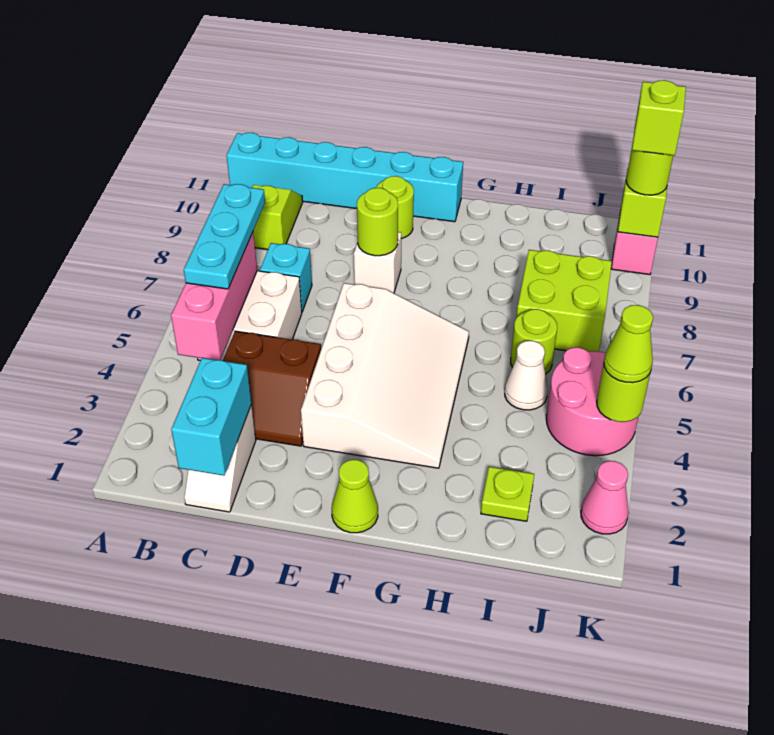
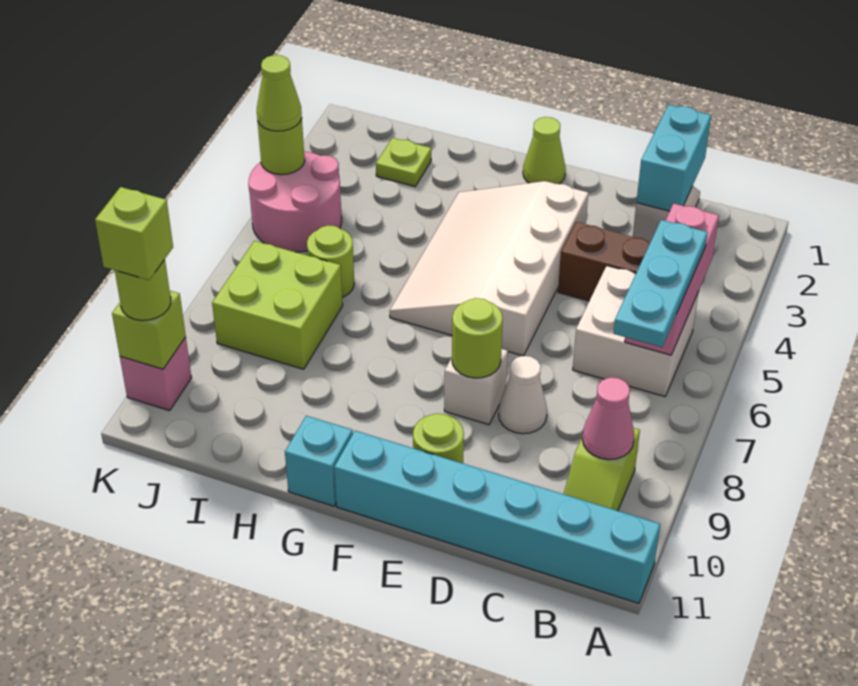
cyan 1x1 brick [260,243,312,311] -> cyan 1x1 brick moved to [285,416,353,506]
white 1x1 cone [505,341,548,410] -> white 1x1 cone moved to [499,356,547,434]
pink 1x1 cone [581,461,629,534] -> pink 1x1 cone moved to [582,377,635,460]

